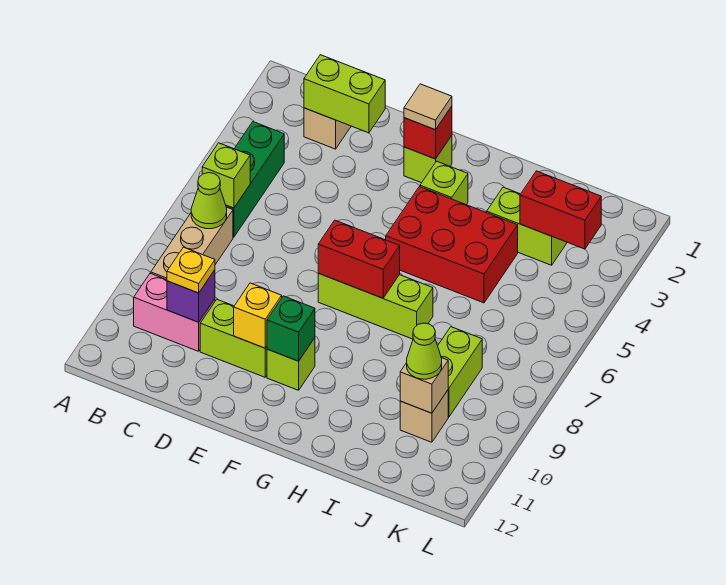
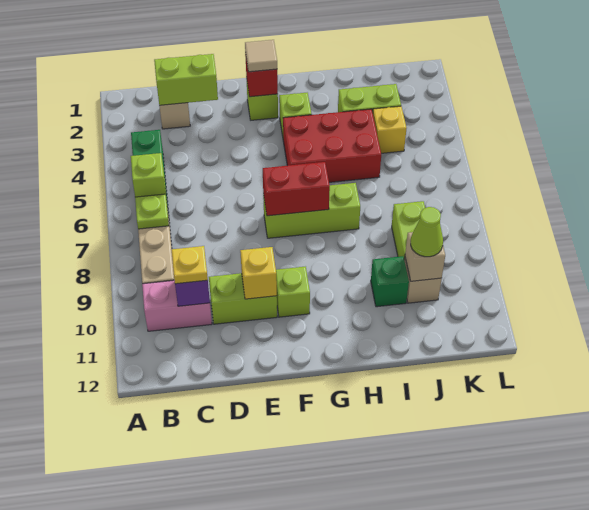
lime 1x1 cone [191,173,227,229] -> lime 1x1 plate [135,194,169,229]
green 1x1 brick [267,296,315,361] -> green 1x1 brick moved to [371,256,409,307]
red 1x2 brick [520,171,601,249] -> none
none -> yellow 1x1 brick [373,106,407,153]

